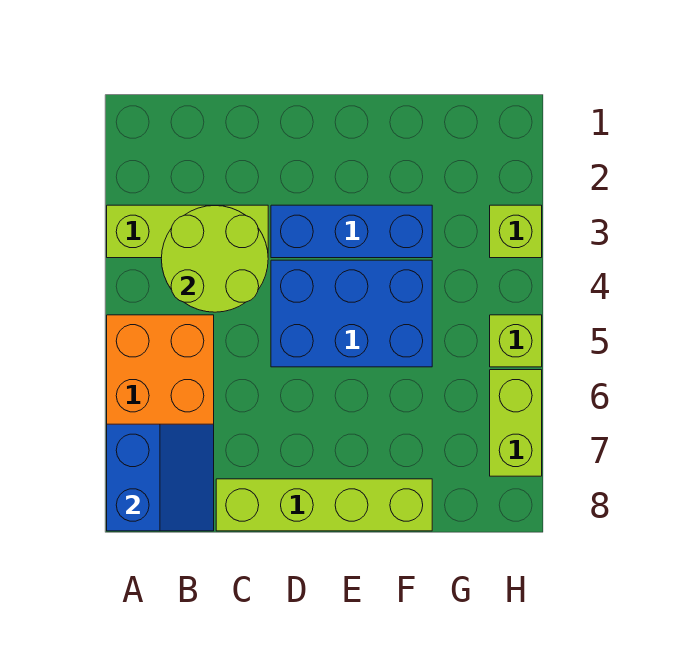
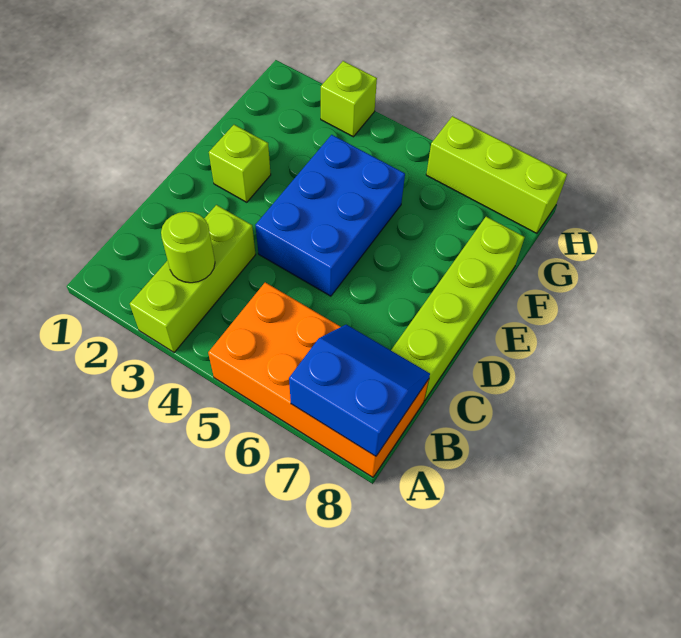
lime 2x2 round brick [161,206,268,312] -> lime 1x1 round brick [161,212,215,283]
blue 1x3 brick [271,205,432,258] -> none
lime 1x1 brick [490,315,542,367] -> lime 1x1 brick moved to [209,125,271,202]
lime 1x2 brick [490,370,542,476] -> lime 1x3 brick [426,116,567,233]

